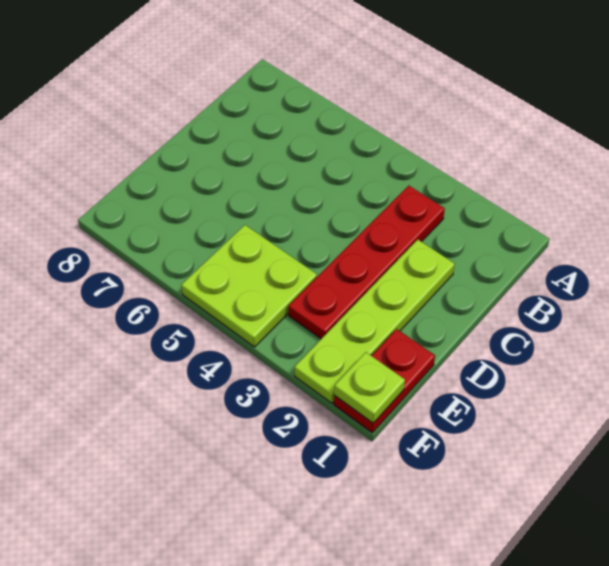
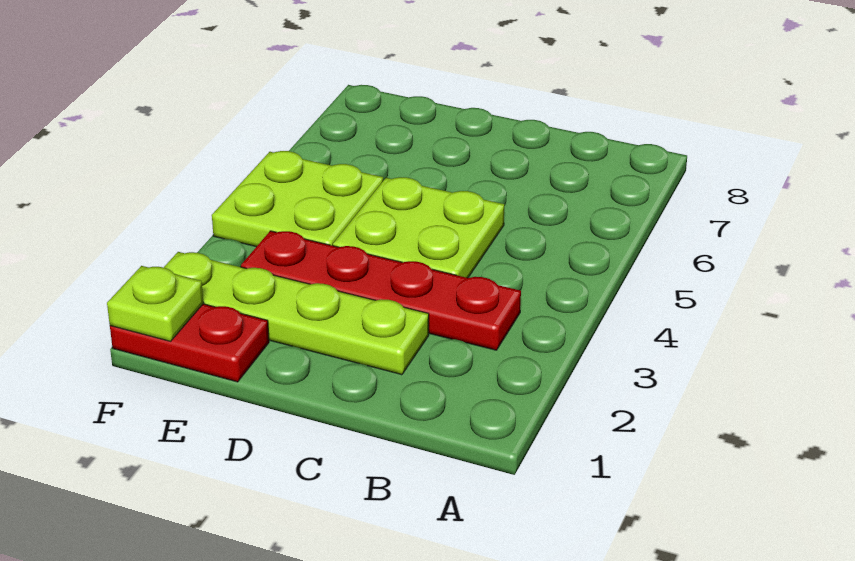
none -> lime 2x2 plate [333,177,504,278]

